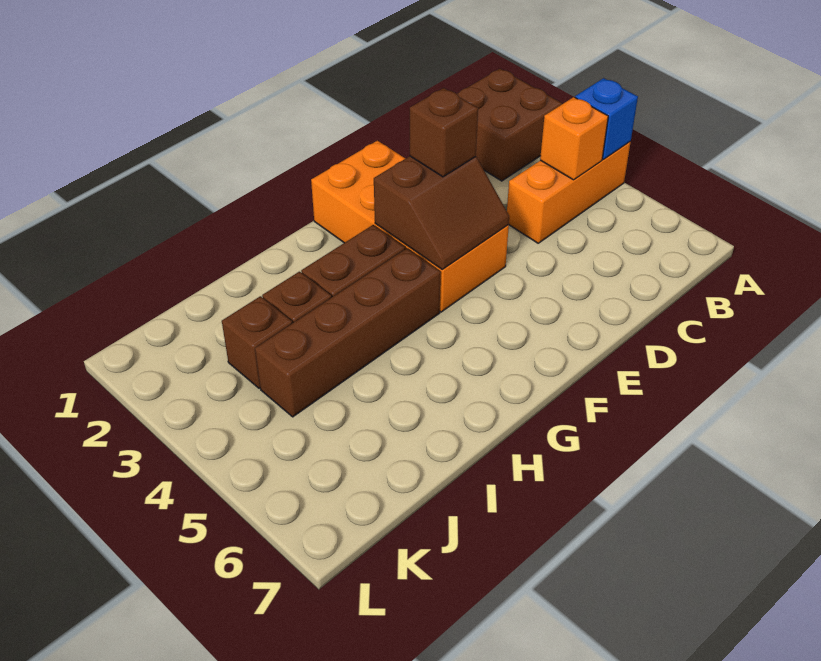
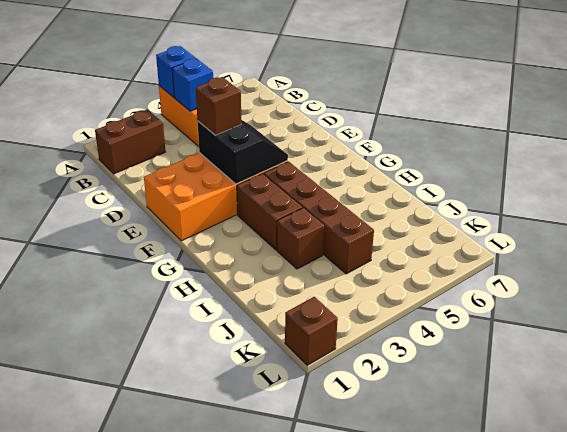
brown 2x2 brick [457,69,562,181] -> brown 1x2 brick [95,109,166,174]
orange 1x1 brick [540,97,608,180] -> blue 1x1 brick [172,59,213,111]
brown 2x2 slope [374,156,509,270] -> black 2x2 slope [198,120,288,184]
brown 1x1 brick [222,296,292,388] -> brown 1x1 brick moved to [285,297,338,365]

